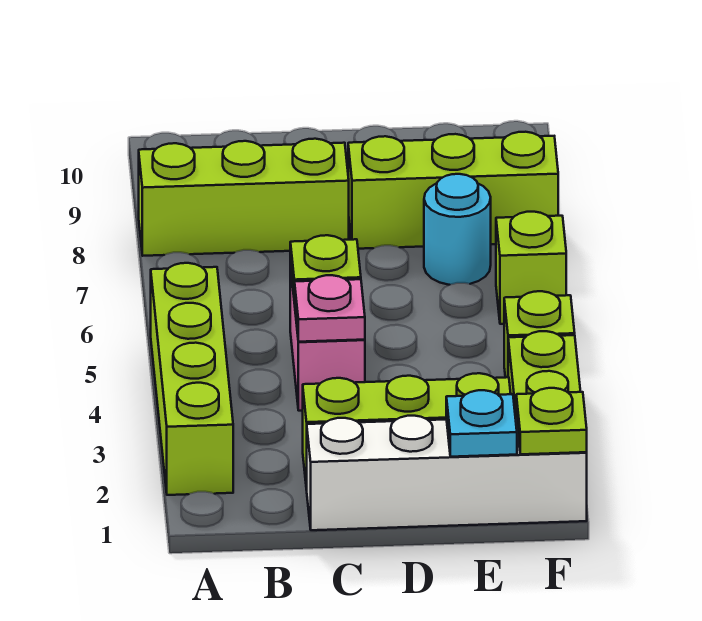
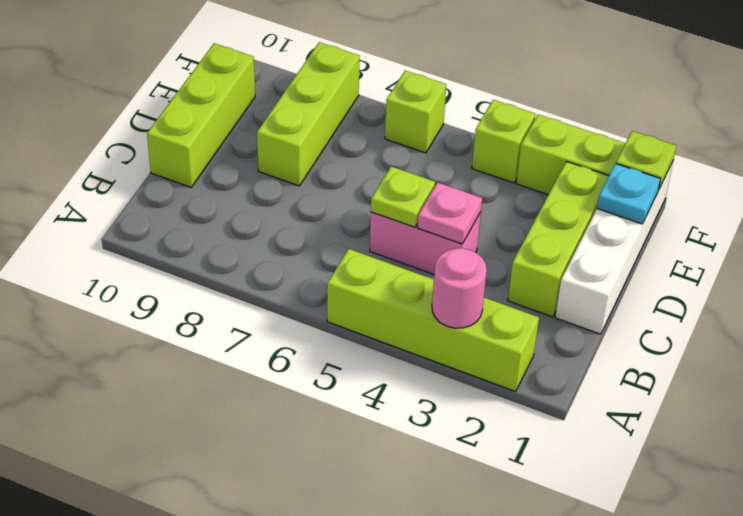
none -> pink 1x1 round brick [432,248,487,328]
lime 1x3 brick [139,139,349,256] -> lime 1x3 brick moved to [147,43,255,187]
cyan 1x1 round brick [424,174,491,285] -> none

